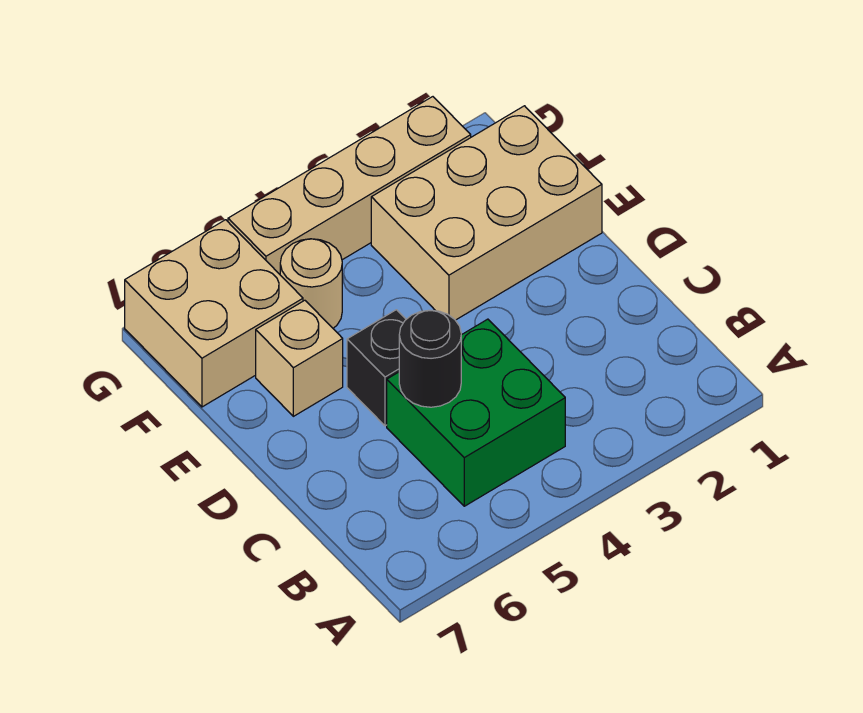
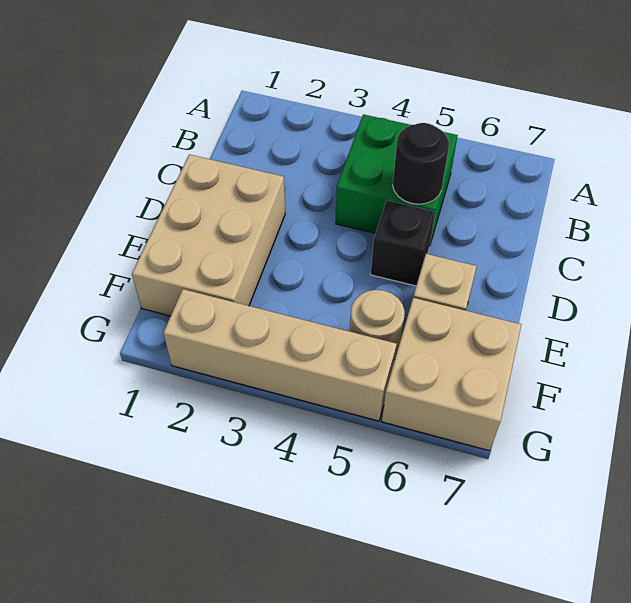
tan 2x3 brick [371,106,602,320] -> tan 2x3 brick turned to [132,155,285,316]

